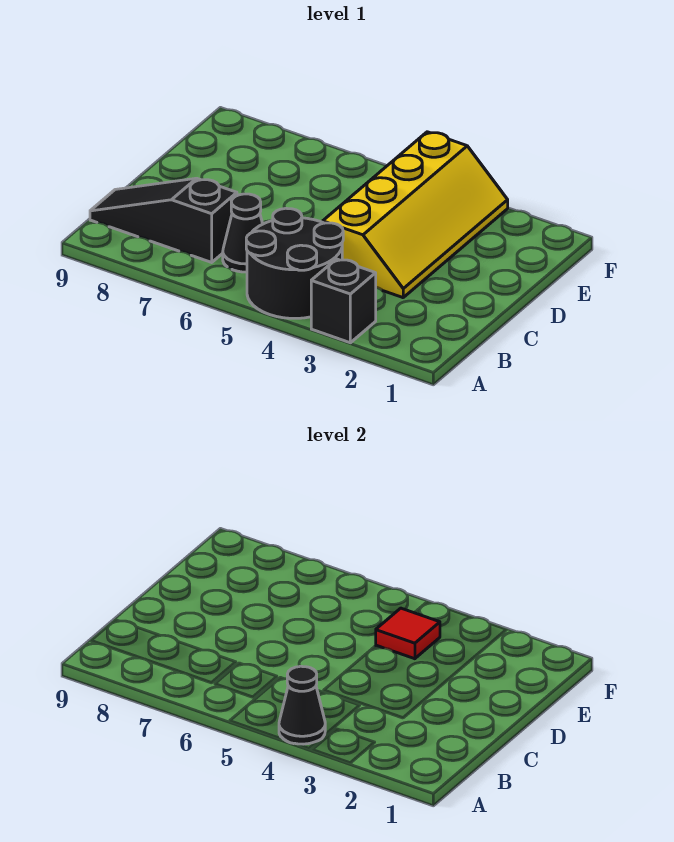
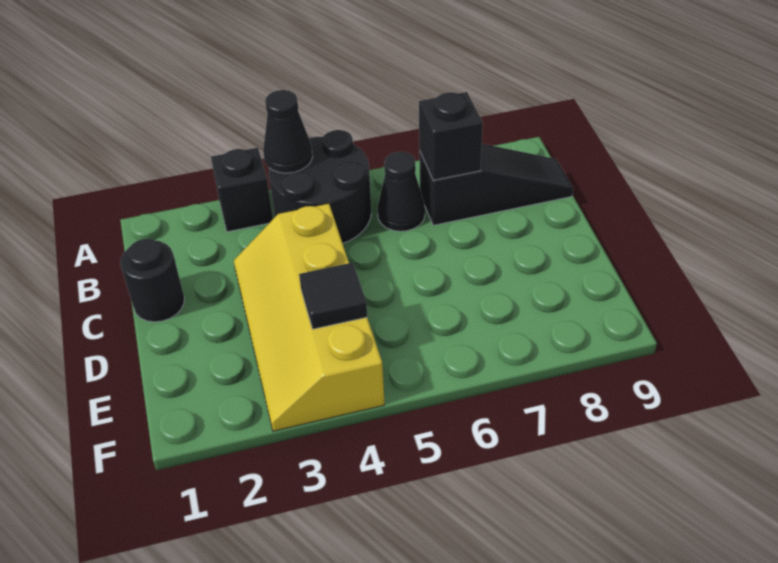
none -> black 1x1 brick [419,92,483,180]
none -> black 1x1 round brick [120,239,184,322]
red 1x1 tile [376,608,440,659] -> black 1x1 tile [299,263,367,329]

